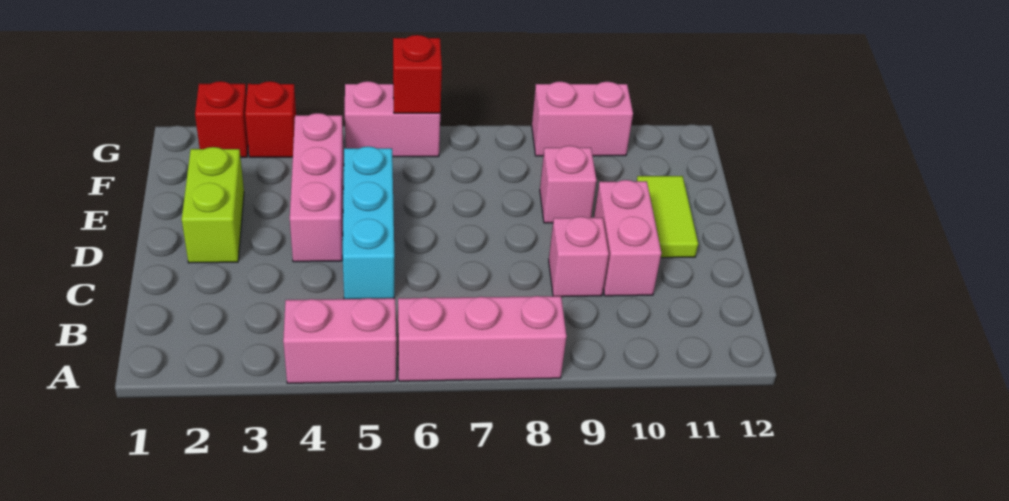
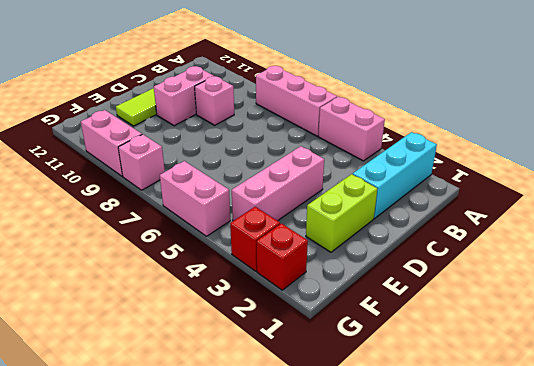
cyan 1x3 brick [343,146,394,299] -> cyan 1x3 brick moved to [353,132,437,218]
pink 1x1 brick [540,146,597,223] -> pink 1x1 brick moved to [118,134,165,190]
red 1x1 brick [393,35,442,113] -> none

